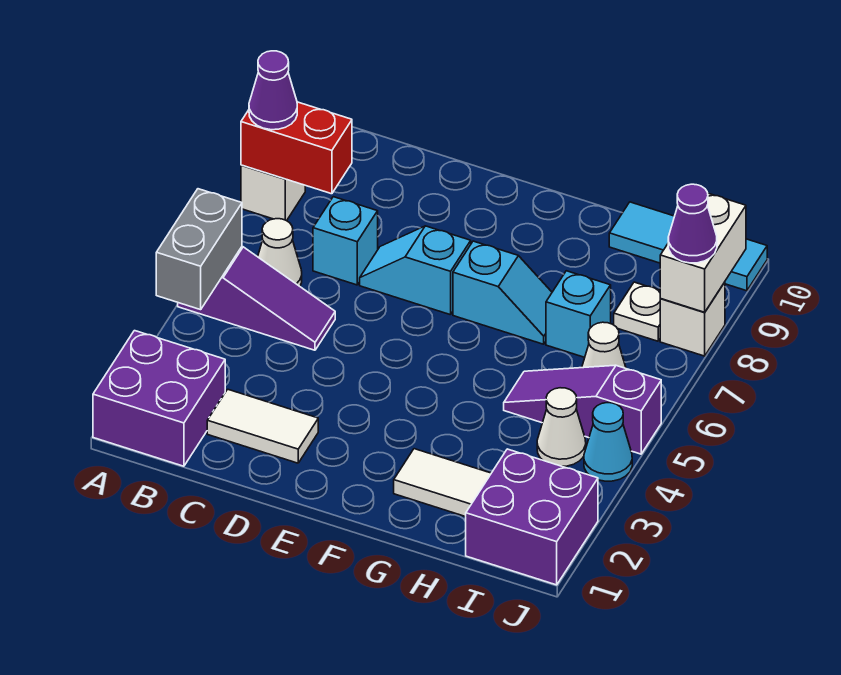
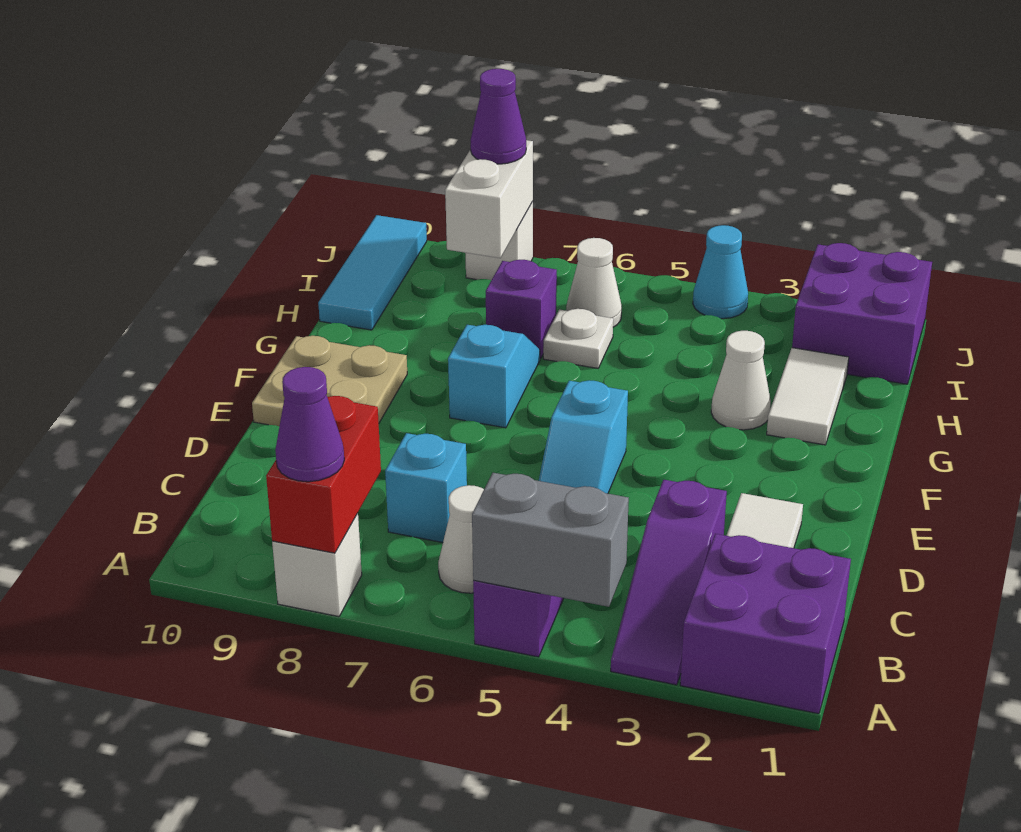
cyan 1x2 slope [360,226,471,315] -> cyan 1x2 slope moved to [539,380,628,494]
none -> tan 2x2 plate [252,336,407,426]
purple 1x3 slope [504,365,661,454] -> purple 1x3 slope moved to [611,480,727,685]
cyan 1x1 brick [546,271,611,357] -> purple 1x1 brick [486,260,557,359]
white 1x1 cone [537,388,586,466] -> white 1x1 cone moved to [711,331,771,430]
white 1x1 plate [614,282,661,341] -> white 1x1 plate moved to [543,309,613,368]
white 1x2 brick [660,193,746,312] -> white 1x2 brick turned to [445,140,533,258]

